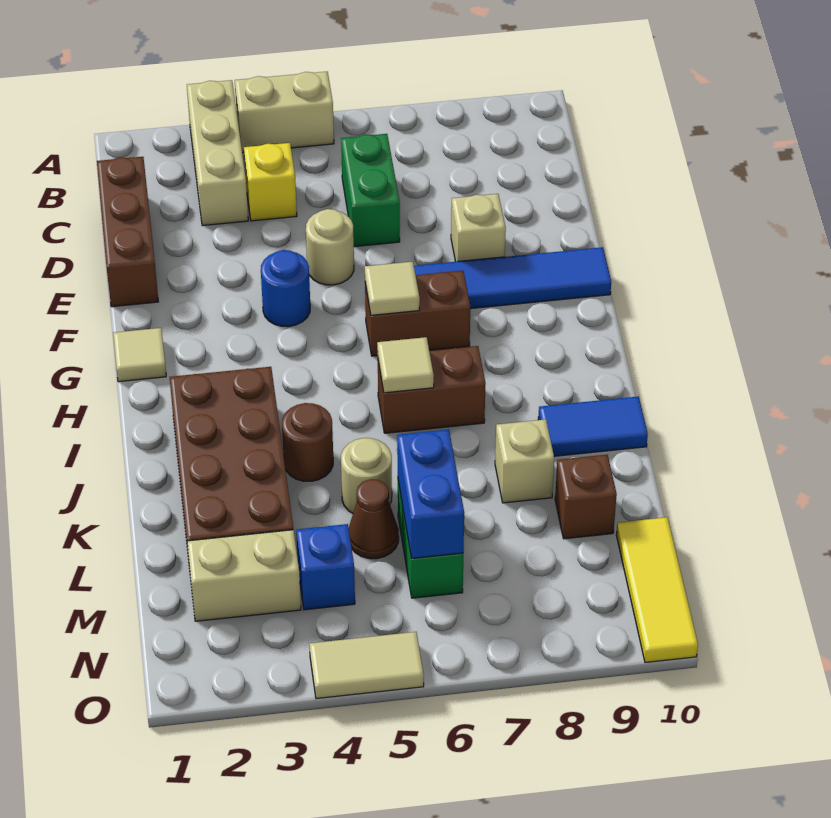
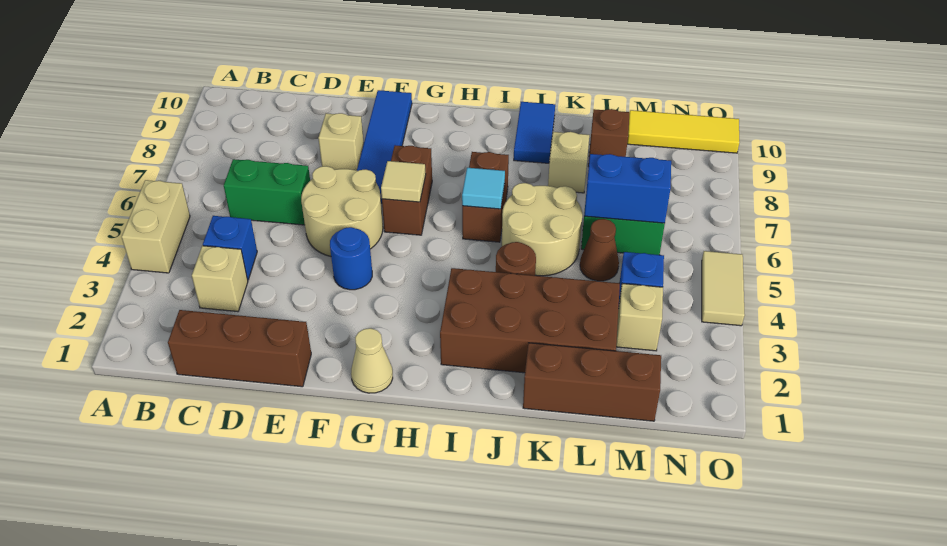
tan 1x3 brick [187,80,248,226] -> tan 1x1 brick [192,246,248,312]
yellow 1x1 brick [244,143,297,221] -> blue 1x1 brick [203,216,257,280]
tan 1x1 round brick [306,209,354,285] -> tan 2x2 round brick [301,166,383,256]
tan 1x1 tile [113,328,166,382] -> tan 1x1 cone [351,328,393,393]
tan 1x1 tile [377,337,434,393] -> cyan 1x1 tile [462,168,505,209]
none -> brown 1x3 brick [523,343,661,421]
tan 1x1 round brick [341,438,392,513] -> tan 2x2 round brick [502,183,582,276]
tan 1x2 brick [187,530,301,621] -> tan 1x1 brick [616,284,663,351]

